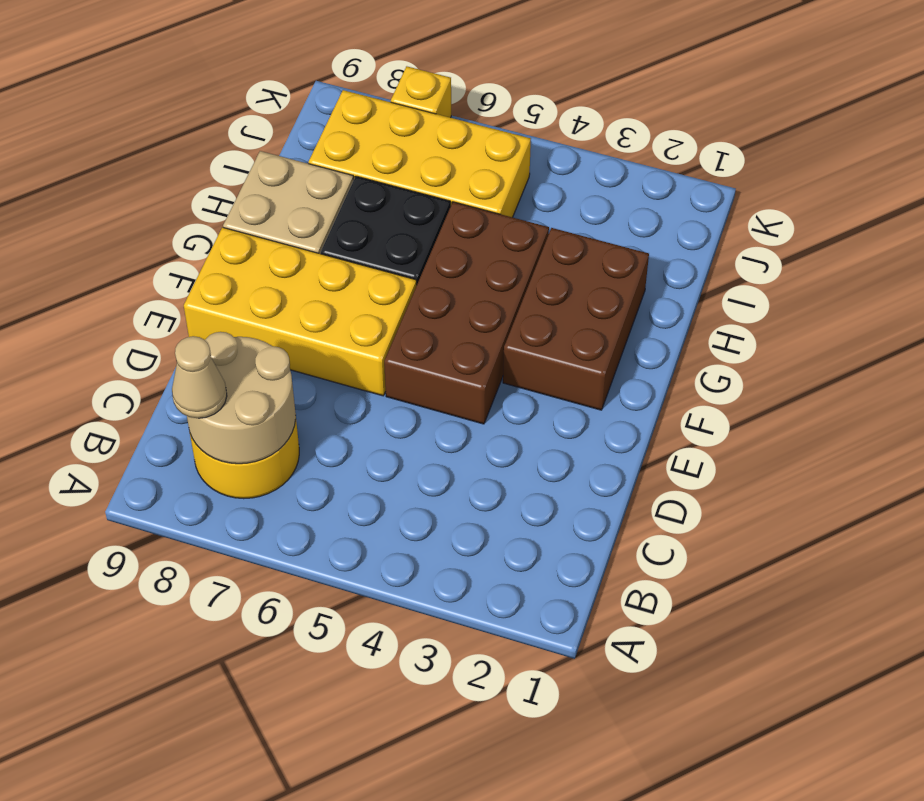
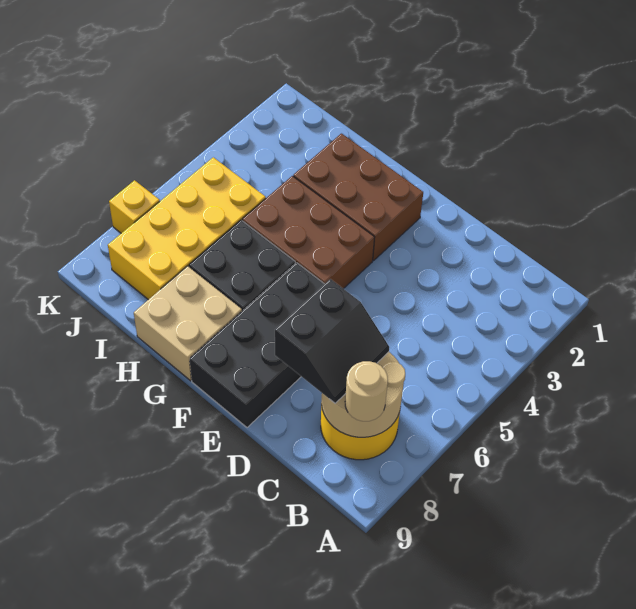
tan 1x1 cone [172,336,227,418] -> tan 1x1 round brick [345,361,388,421]
none -> black 2x2 slope [275,279,389,403]
brown 2x4 brick [384,202,549,424] -> brown 2x3 brick [242,176,375,289]
yellow 2x4 brick [184,227,417,396] -> black 2x4 brick [190,263,324,427]

